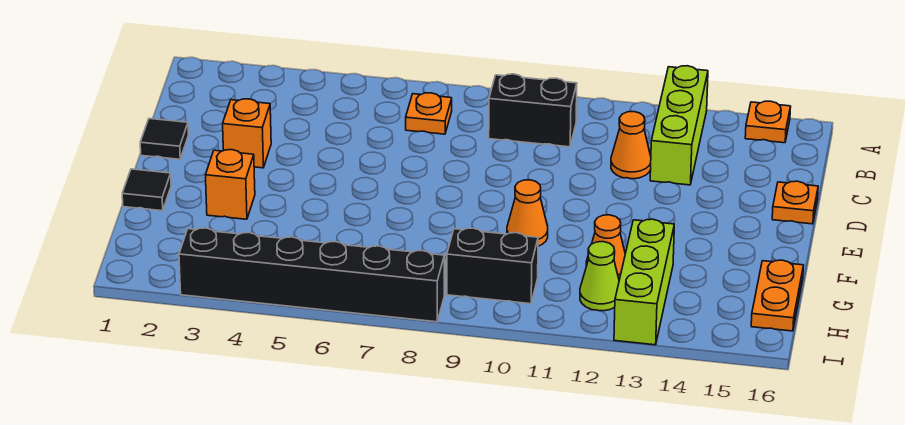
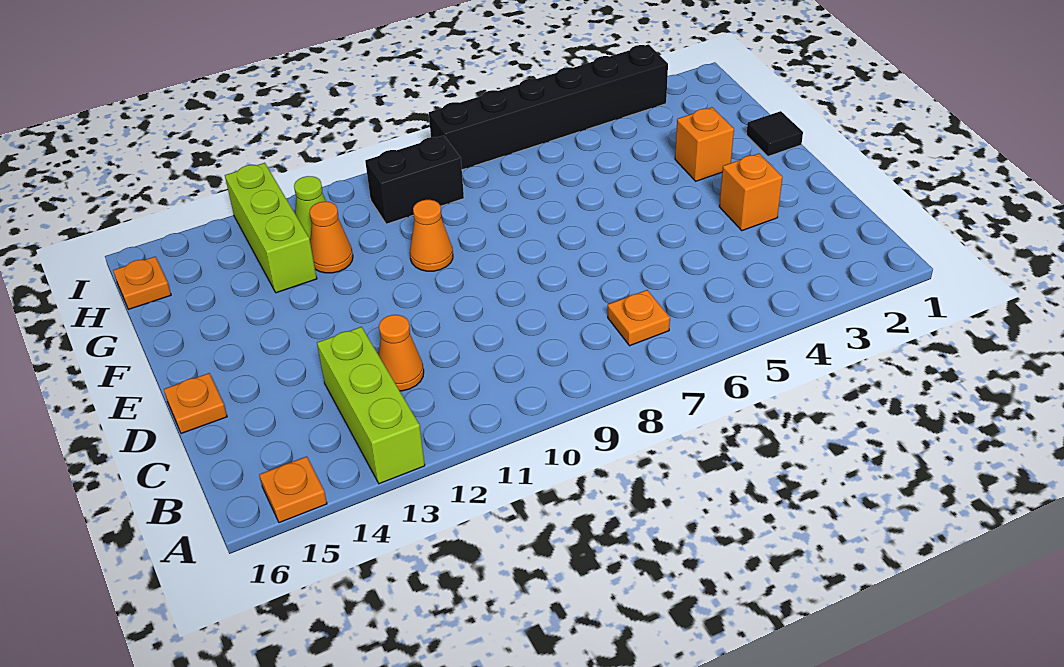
black 1x2 brick [489,74,577,147] -> none
black 1x1 tile [140,119,188,159] -> none
orange 1x2 plate [751,260,803,331] -> orange 1x1 plate [113,257,171,309]

